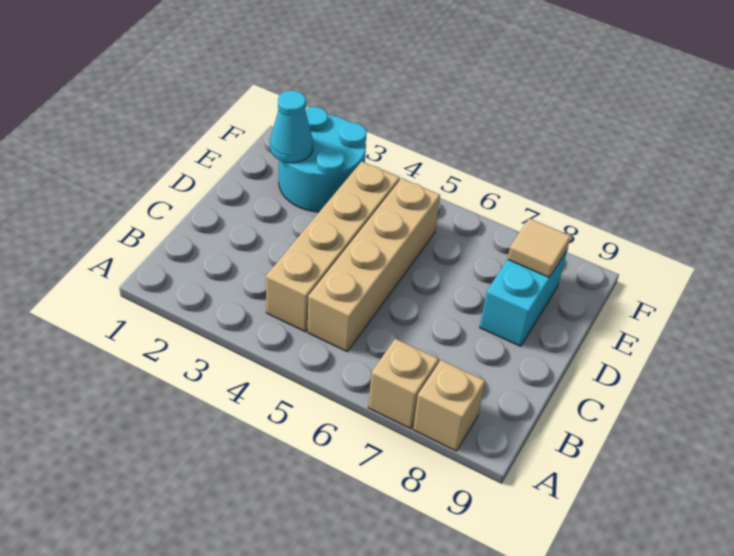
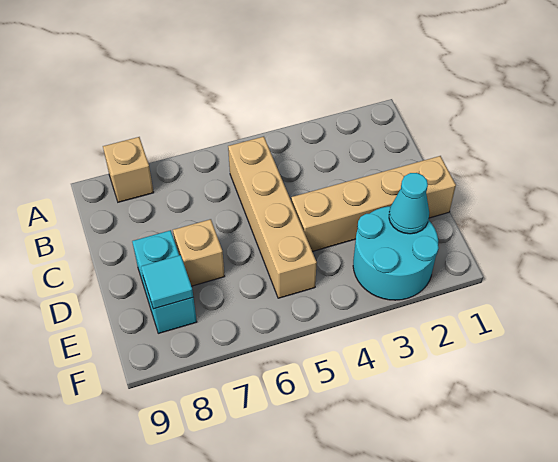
tan 1x1 brick [368,339,439,429] -> tan 1x1 brick moved to [173,219,225,286]
tan 1x4 brick [266,162,400,332] -> tan 1x4 brick turned to [291,156,456,252]
tan 1x1 tile [508,218,571,278] -> cyan 1x1 tile [141,255,193,309]

